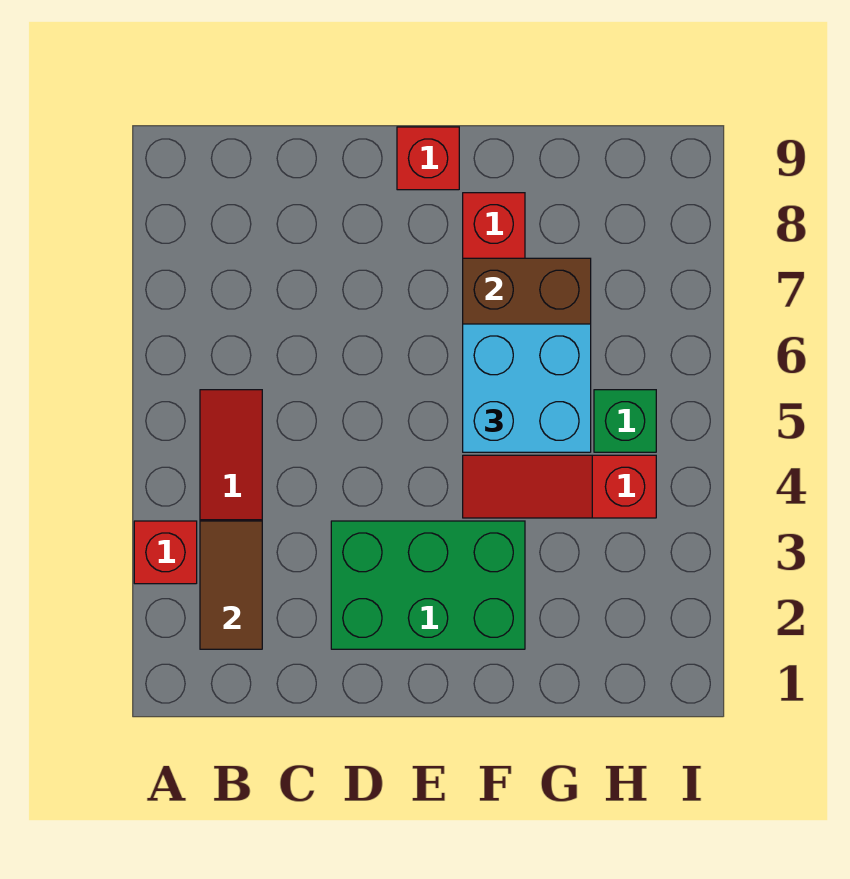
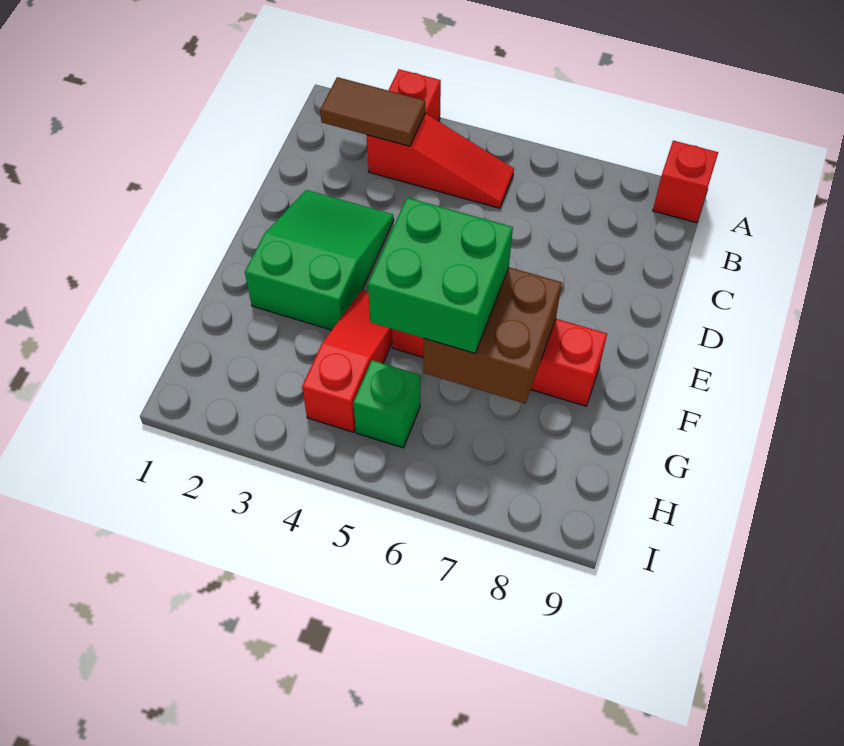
green 2x3 brick [331,521,525,649] -> green 2x3 slope [245,190,394,330]
red 1x1 brick [397,127,459,190] -> red 1x1 brick moved to [653,141,718,223]
cyan 2x2 brick [463,324,591,452] -> green 2x2 brick [368,198,513,353]

